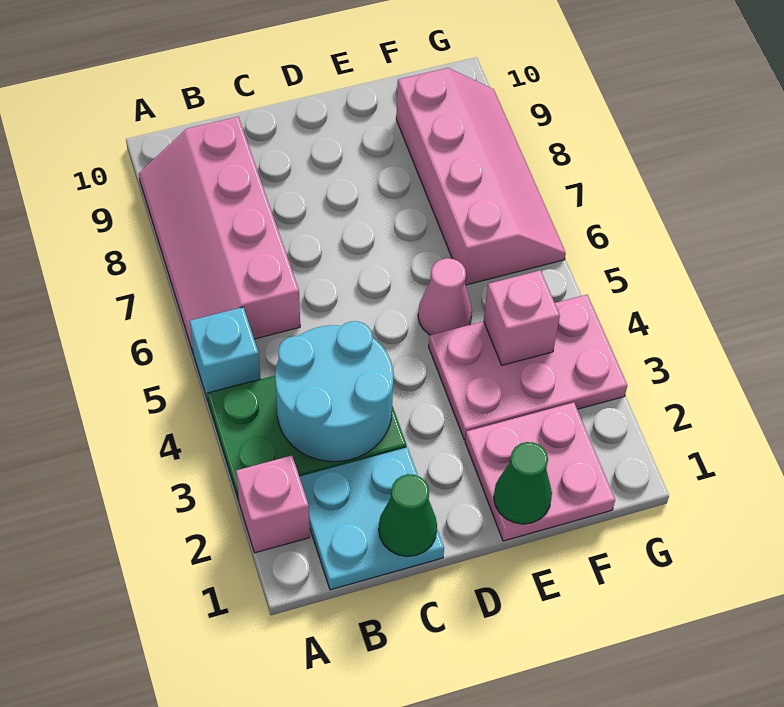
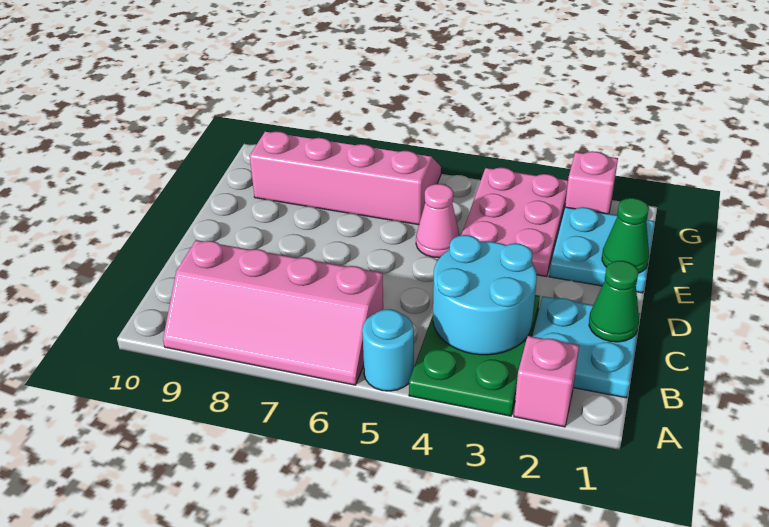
cyan 1x1 brick [190,307,260,400] -> cyan 1x1 round brick [362,309,414,391]
pink 2x2 plate [465,402,615,541] -> cyan 2x2 plate [549,207,654,293]
pink 1x1 brick [484,270,560,365] -> pink 1x1 brick moved to [565,151,618,214]

